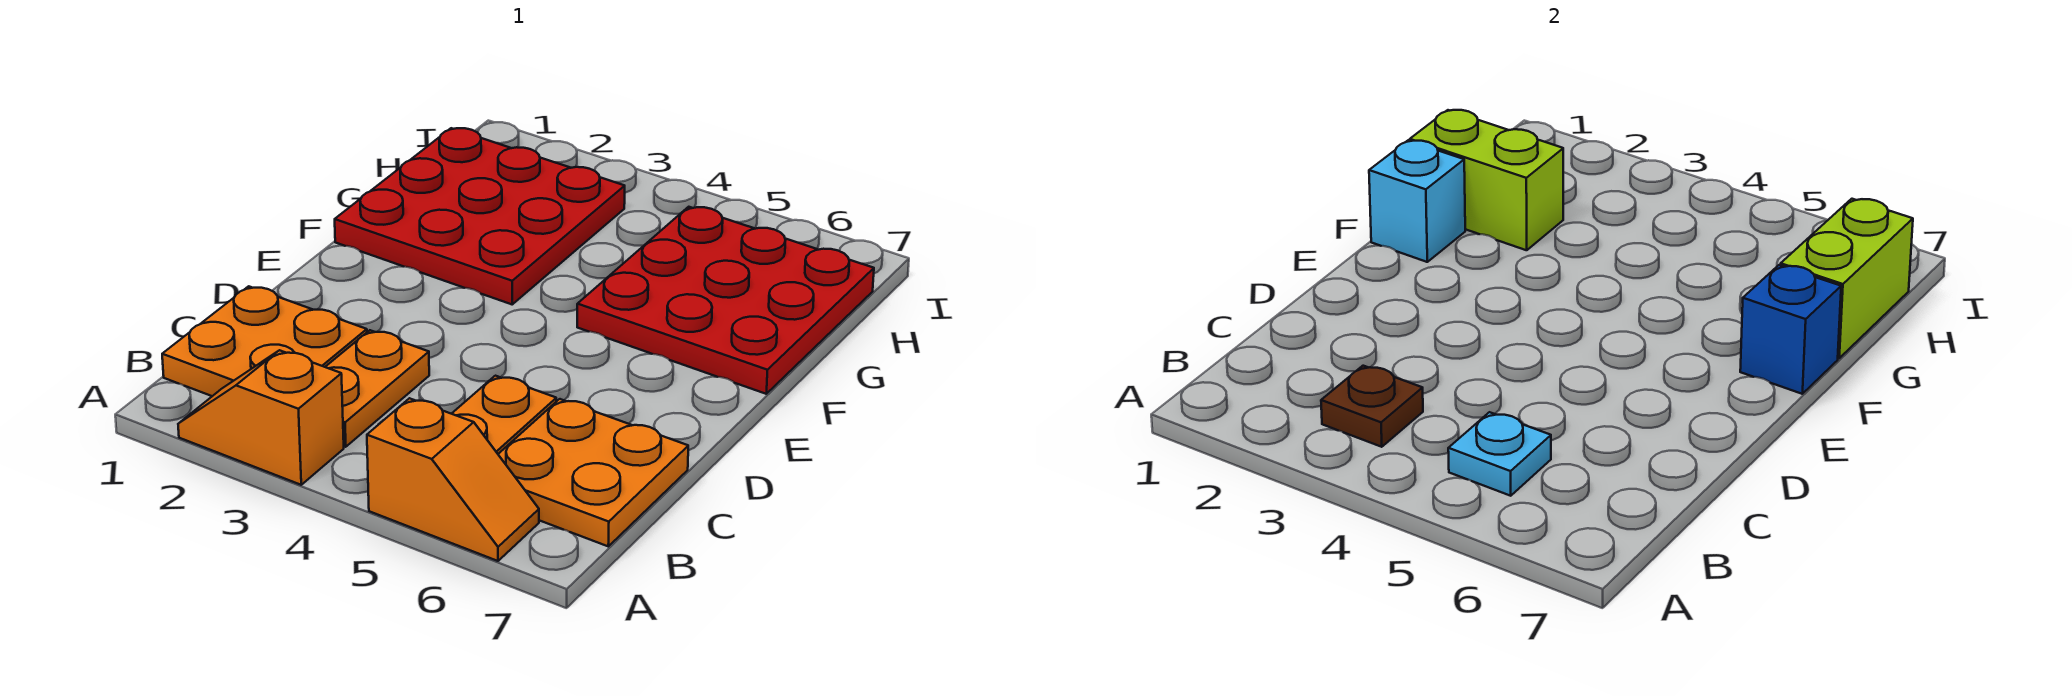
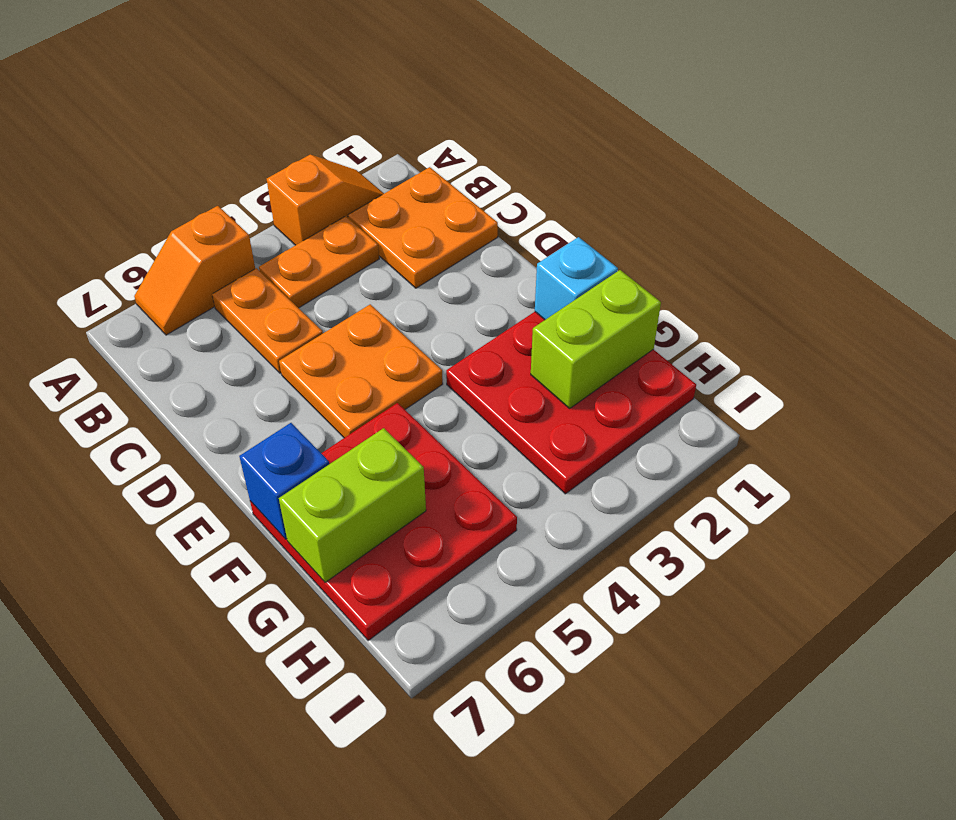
orange 1x2 plate [326,330,429,447] -> orange 1x2 plate turned to [259,216,379,308]
brown 1x1 plate [1321,366,1423,447] -> none
cyan 1x1 plate [1448,412,1551,496] -> none
orange 2x2 plate [498,399,688,546] -> orange 2x2 plate moved to [279,304,443,438]
lime 1x2 brick [1781,199,1913,358] -> lime 1x2 brick turned to [279,428,426,582]

